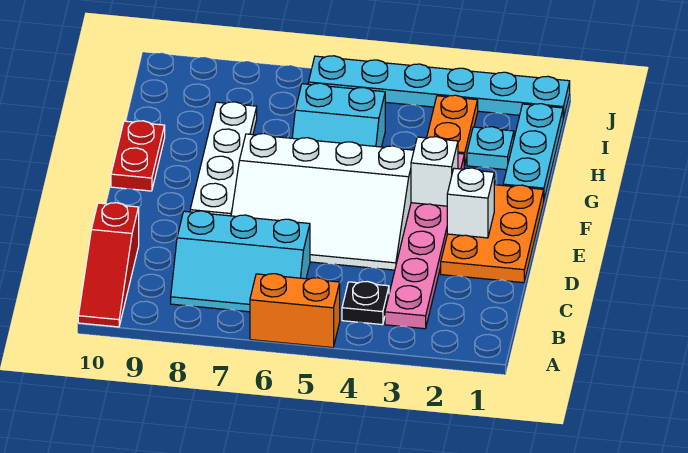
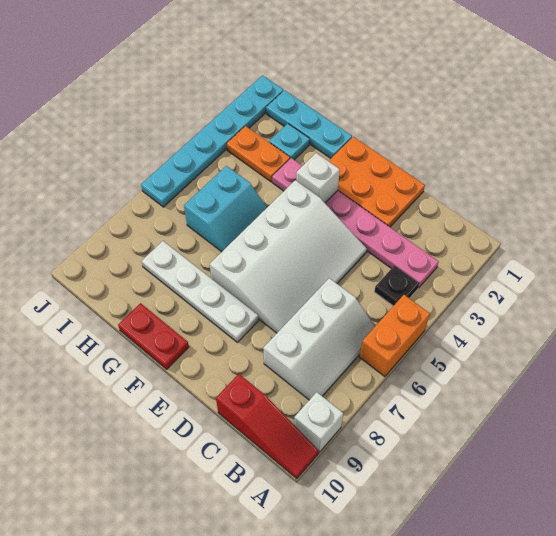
cyan 2x3 slope [171,211,310,312] -> white 2x3 slope [263,278,375,400]
white 1x1 brick [447,168,494,238] -> white 1x1 brick moved to [294,392,343,452]

